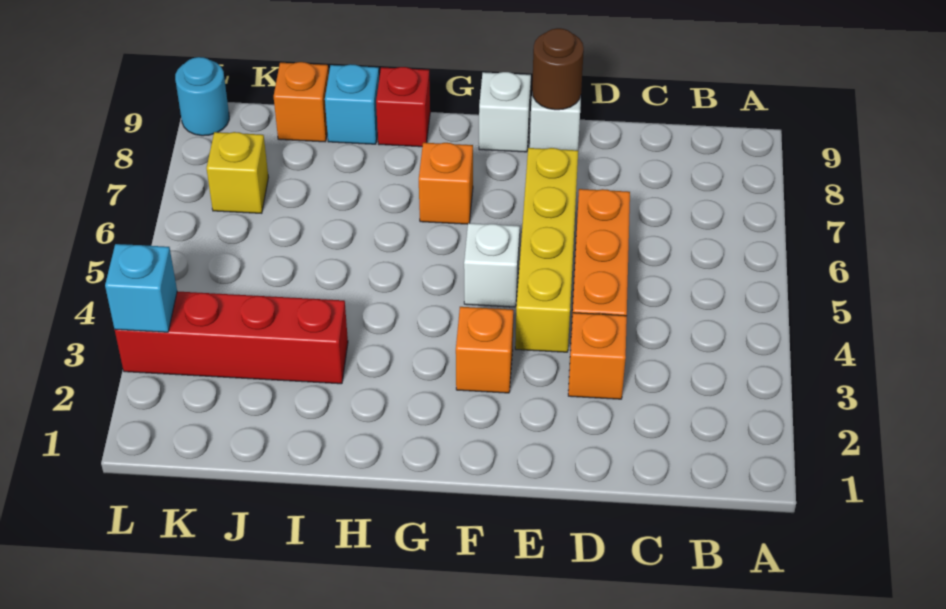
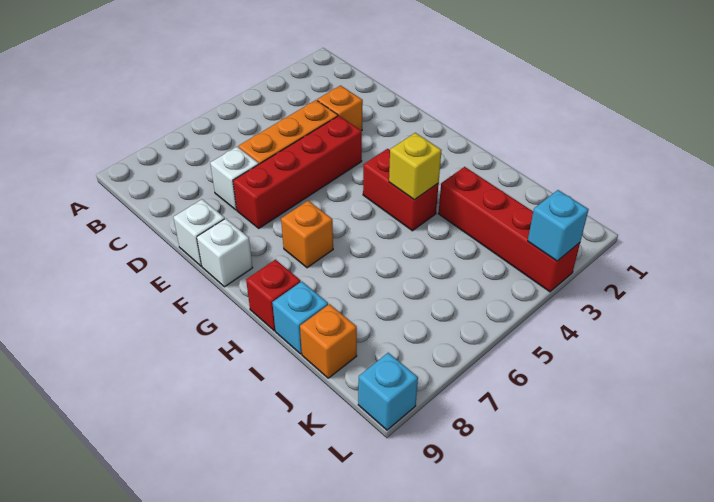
yellow 1x4 brick [515,148,578,352] -> red 1x4 brick [233,116,362,228]
brown 1x1 round brick [532,28,584,110] -> none
orange 1x1 brick [456,307,513,393] -> none
white 1x1 brick [464,223,520,307] -> white 1x1 brick moved to [210,147,259,210]
none -> red 1x2 brick [363,149,439,231]
yellow 1x1 brick [206,132,268,213] -> yellow 1x1 brick moved to [389,133,442,200]
cyan 1x1 round brick [175,57,229,136] -> cyan 1x1 brick [358,353,418,430]

